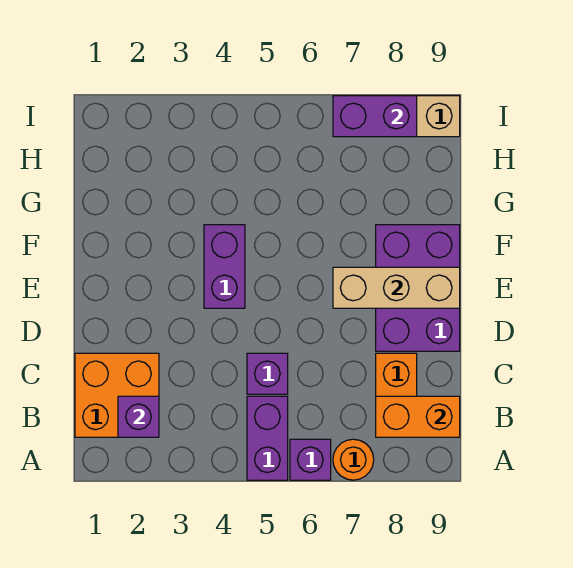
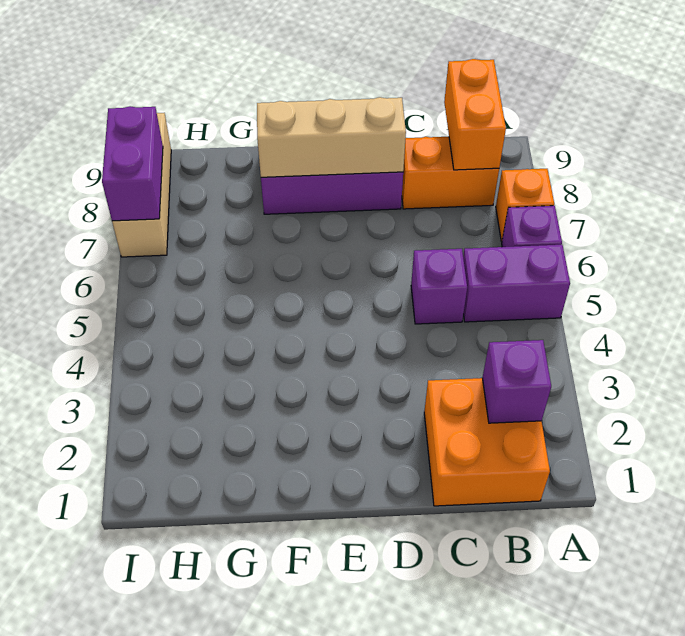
orange 1x1 round brick [333,439,374,480] -> orange 1x1 brick [496,169,554,241]
purple 1x2 brick [204,225,245,308] -> none
tan 1x3 brick [333,267,460,308] -> tan 1x3 brick turned to [257,97,406,177]

